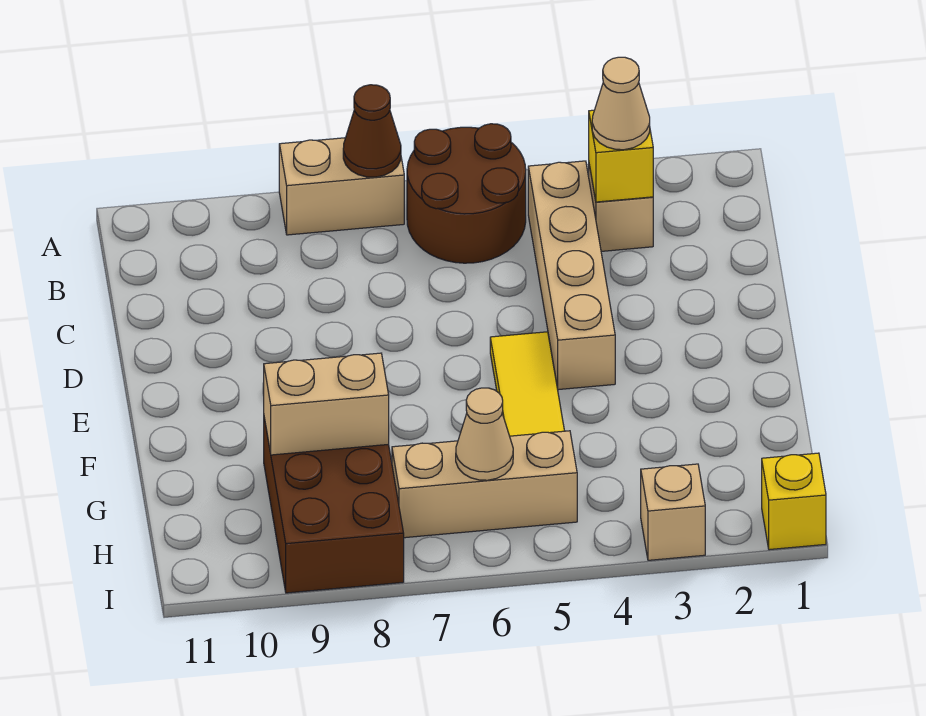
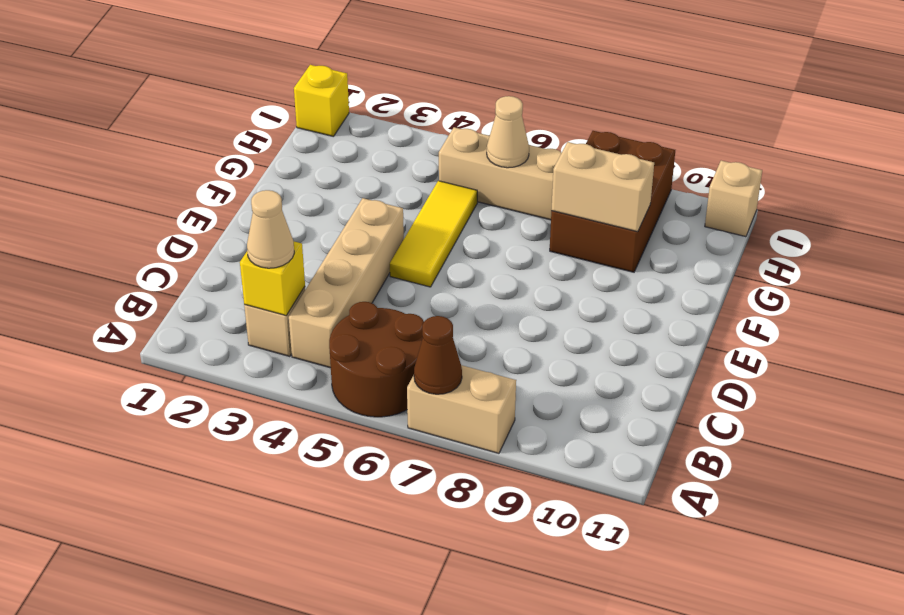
tan 1x1 brick [641,464,705,560] -> tan 1x1 brick moved to [705,161,762,237]

